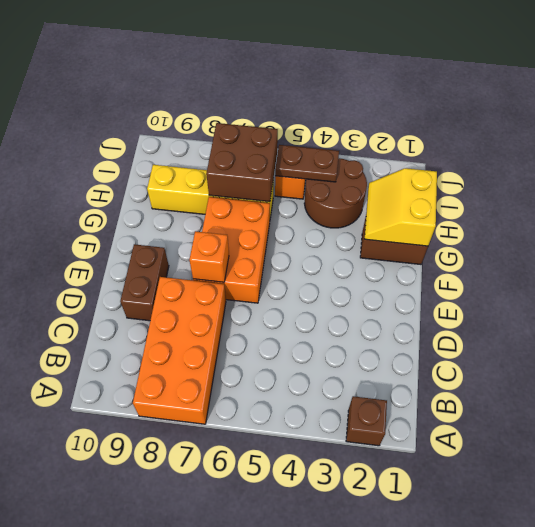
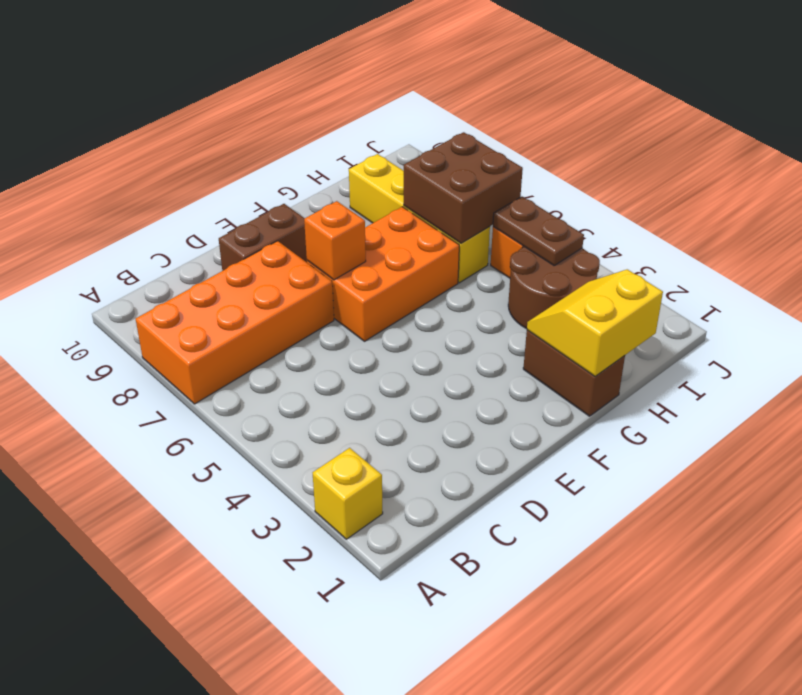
brown 1x1 brick [346,396,387,446] -> yellow 1x1 brick [313,448,383,539]

